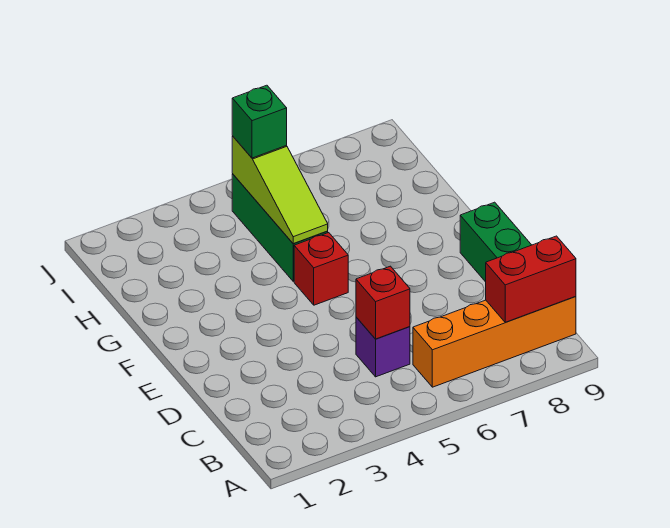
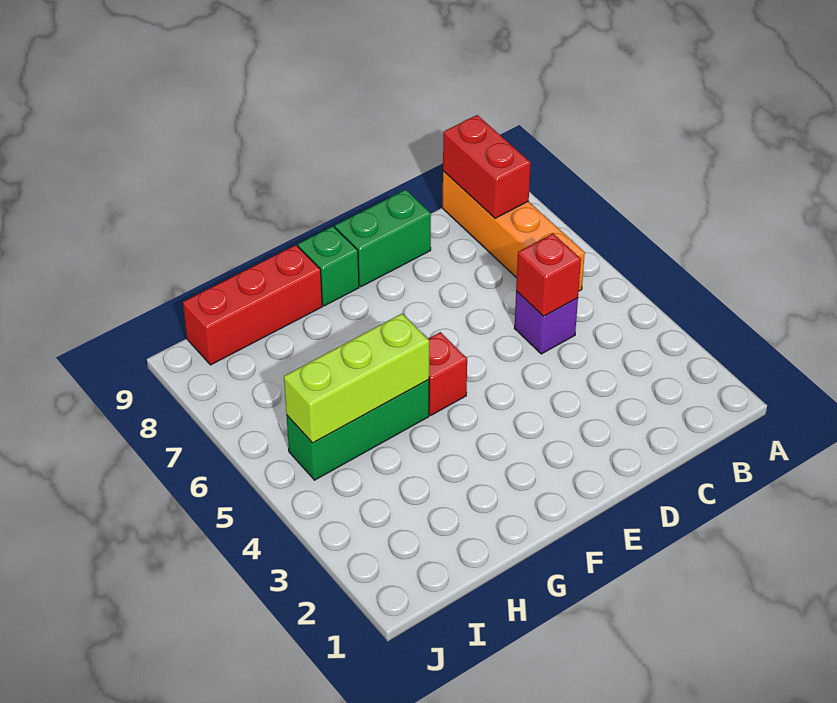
lime 1x3 slope [232,136,328,244] -> lime 1x3 brick [284,314,429,443]
none -> red 1x3 brick [183,245,322,365]
green 1x1 brick [232,85,287,158] -> green 1x1 brick moved to [298,226,359,306]

